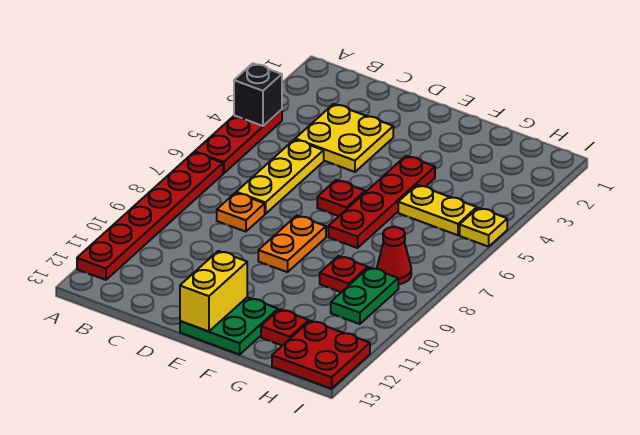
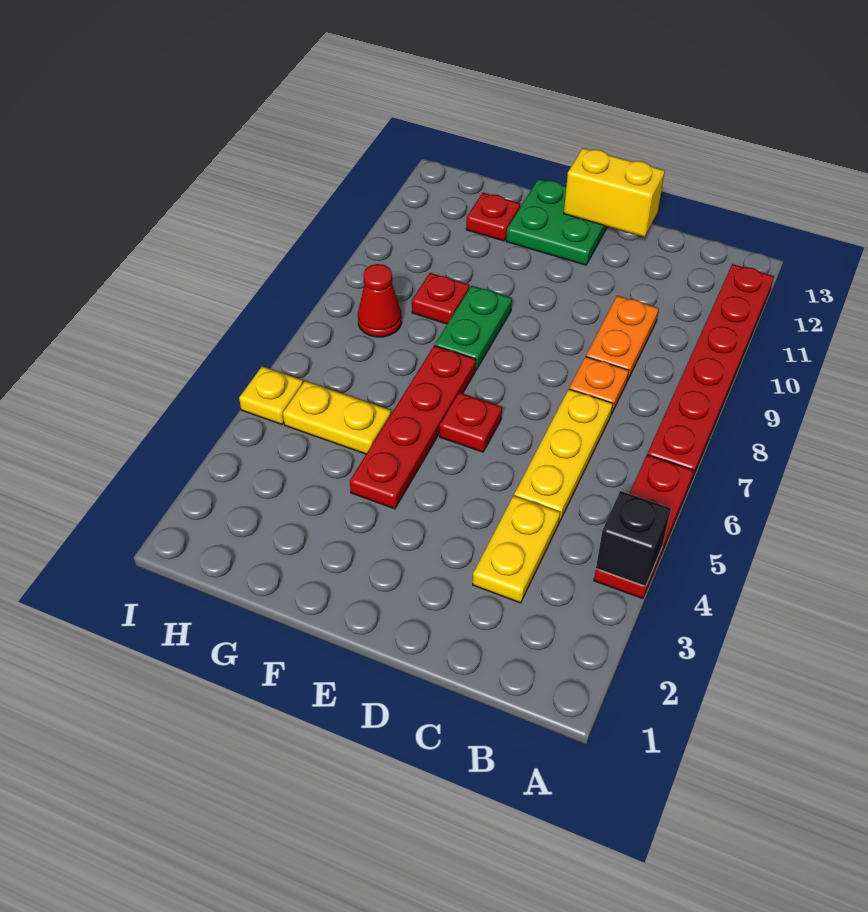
yellow 2x2 plate [295,104,393,172] -> yellow 1x2 plate [473,496,560,603]
orange 1x2 plate [258,216,326,272] -> orange 1x2 plate moved to [586,296,659,381]
yellow 1x2 brick [180,251,247,331] -> yellow 1x2 brick turned to [564,148,665,237]
green 1x2 plate [331,267,398,324] -> green 1x2 plate moved to [435,286,512,370]
red 2x2 plate [272,321,370,389] -> none

